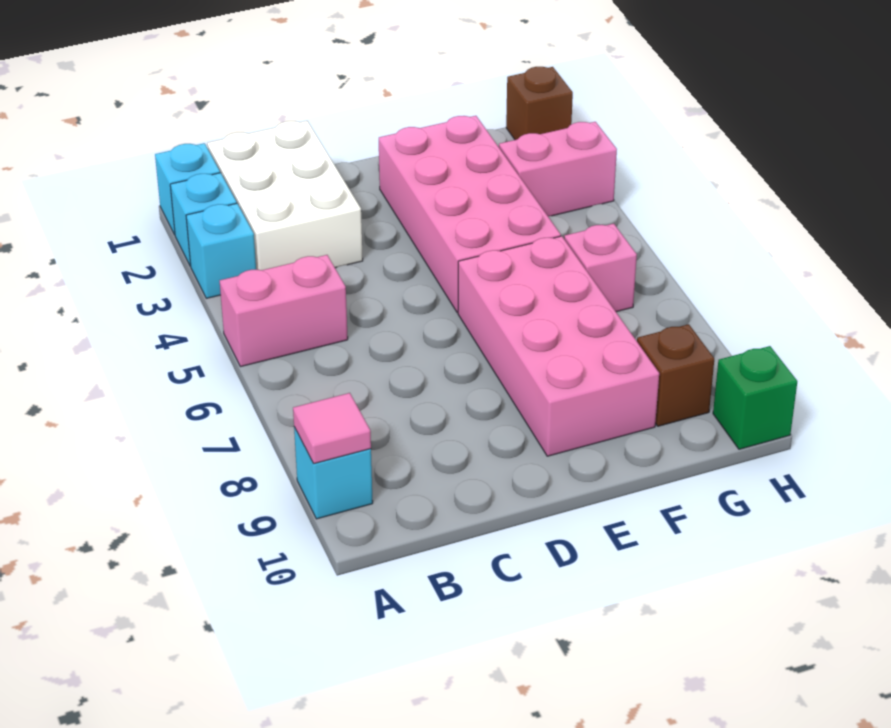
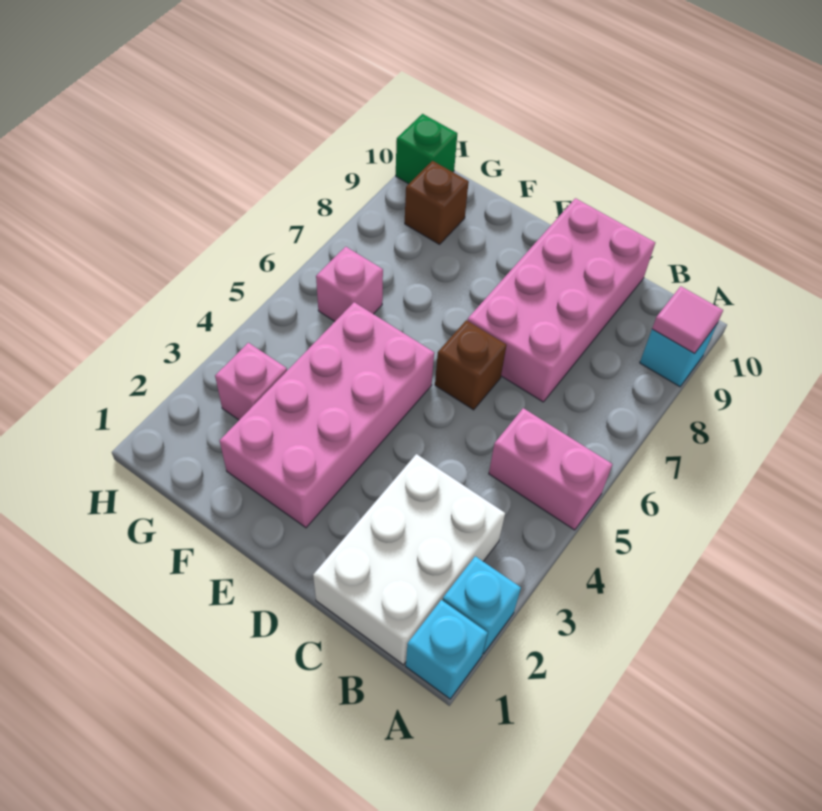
cyan 1x1 brick [186,203,256,298] -> none
pink 2x4 brick [458,236,659,456] -> pink 2x4 brick moved to [467,198,655,402]
pink 1x2 brick [499,122,617,216] -> pink 1x1 brick [215,343,287,420]
brown 1x1 brick [506,67,573,140] -> brown 1x1 brick moved to [435,320,506,410]

